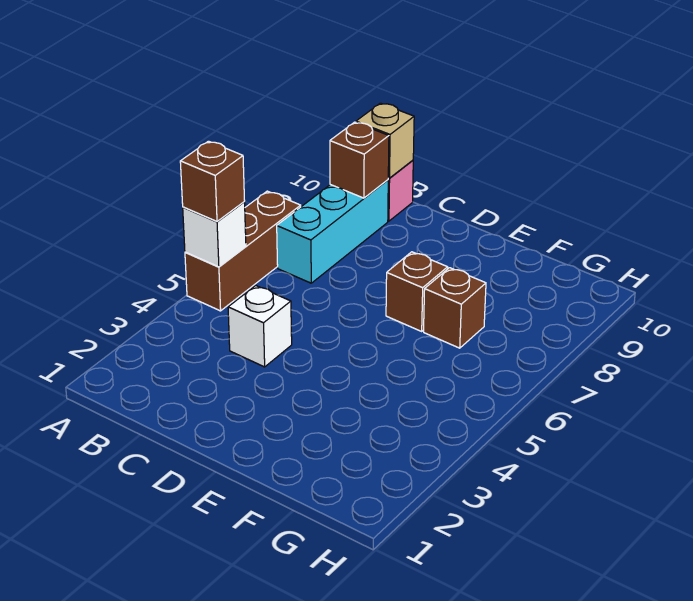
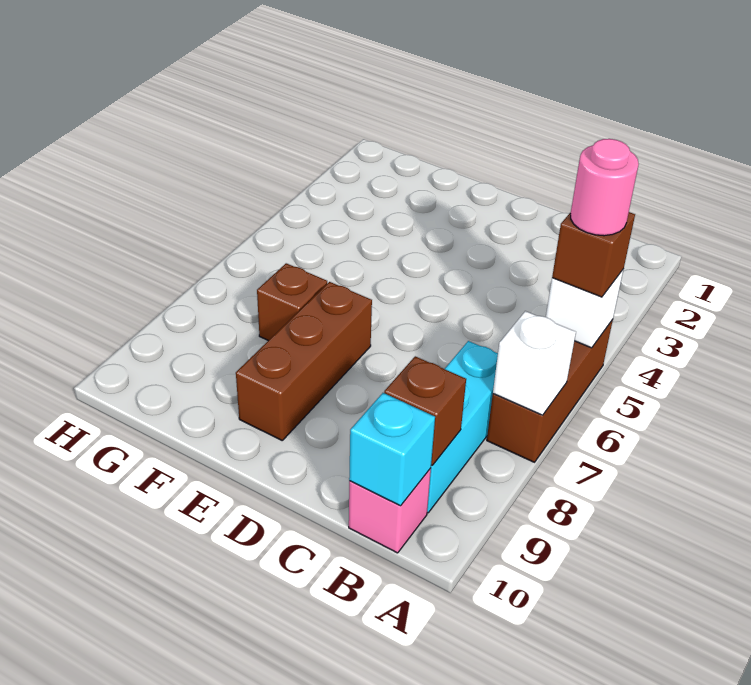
none -> pink 1x1 round brick [571,139,639,236]
tan 1x1 brick [356,103,414,178] -> cyan 1x1 brick [349,393,435,506]
white 1x1 brick [228,286,292,367] -> white 1x1 brick moved to [493,311,576,415]
brown 1x1 brick [386,252,448,331] -> brown 1x3 brick [236,282,372,440]

